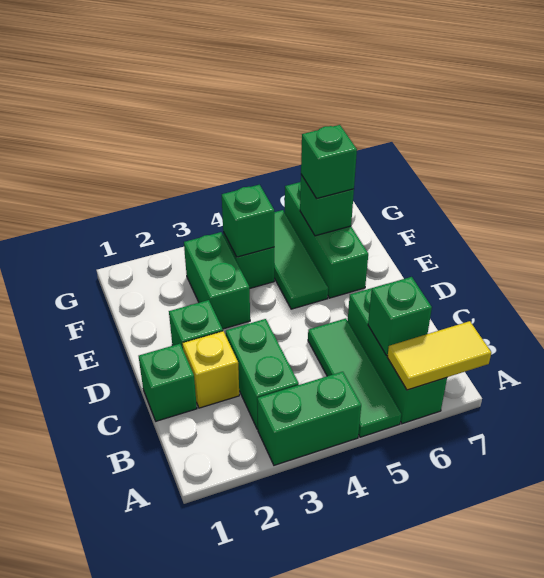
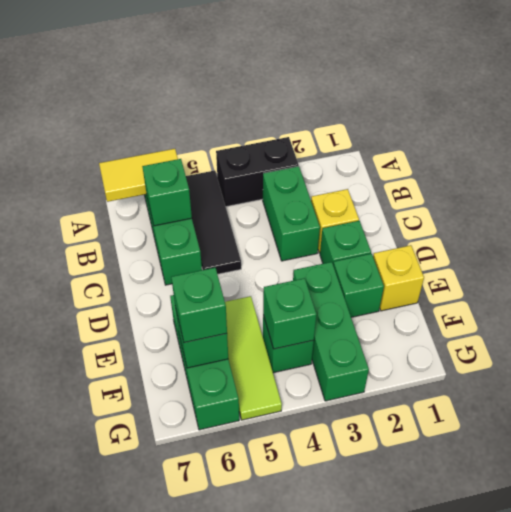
green 1x2 brick [257,372,361,465] -> black 1x2 brick [216,137,299,207]
green 1x3 tile [308,318,401,437] -> black 1x3 tile [186,171,241,274]
green 1x1 brick [139,344,197,421] -> green 1x1 brick moved to [333,254,384,317]
none -> yellow 1x1 brick [373,245,424,311]
green 1x2 brick [184,232,250,329] -> green 1x3 brick [293,262,369,401]
green 1x3 tile [274,210,328,309] -> lime 1x3 tile [225,296,282,420]

